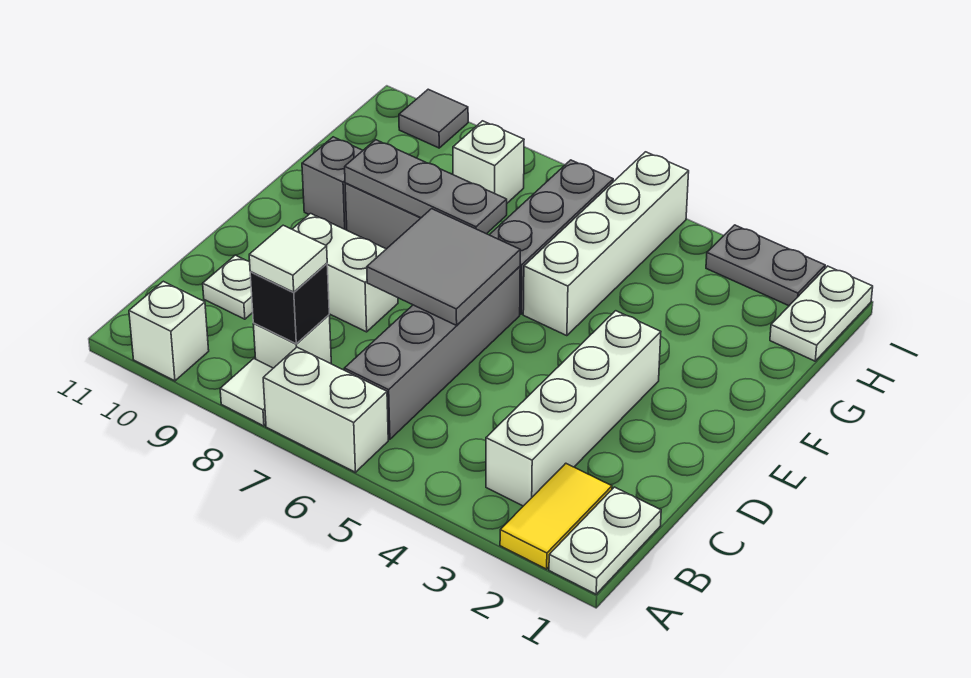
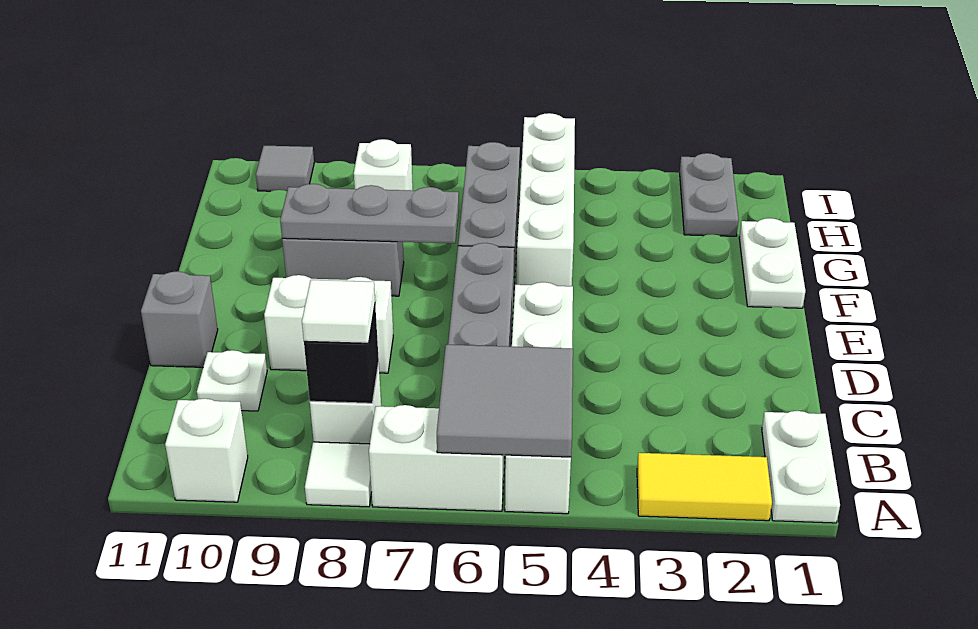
yellow 1x2 tile [500,463,612,569] -> yellow 1x2 tile turned to [637,453,772,521]
white 1x4 brick [486,311,661,506] -> white 1x4 brick moved to [505,282,573,514]
grey 2x2 tile [367,209,520,325] -> grey 2x2 tile moved to [437,345,573,457]
grey 1x1 brick [302,137,363,230] -> grey 1x1 brick moved to [141,271,218,367]
white 1x2 plate [770,266,873,361] -> white 1x2 plate moved to [739,218,805,308]
grey 1x2 plate [706,225,825,306] -> grey 1x2 plate turned to [680,153,739,236]

